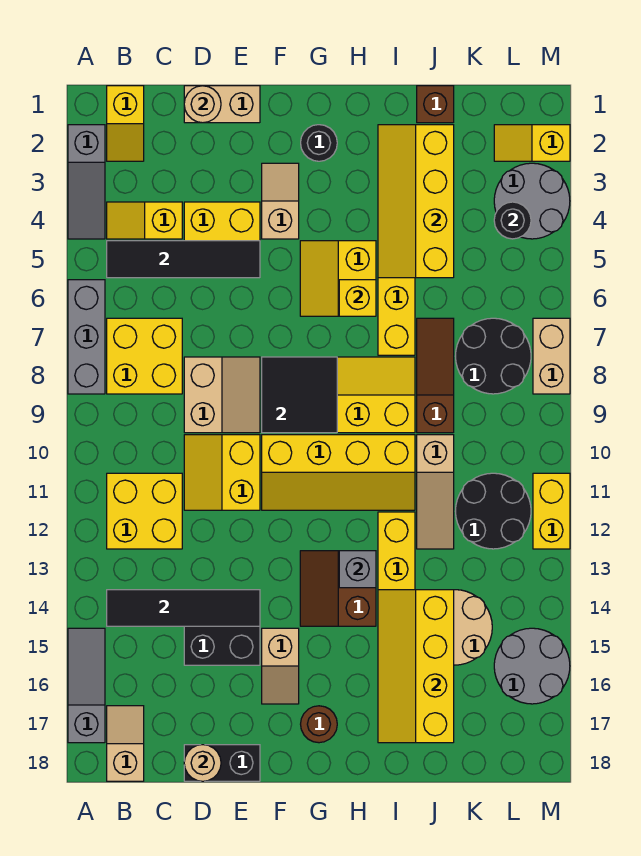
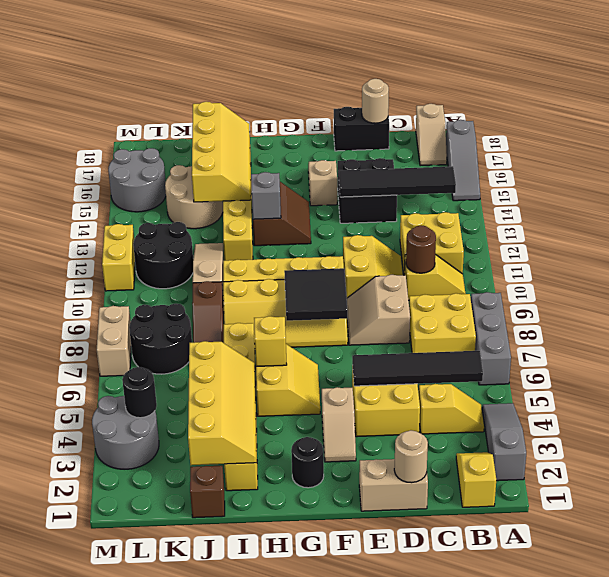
brown 1x1 round brick [301,706,337,743] -> brown 1x1 round brick moved to [406,225,436,273]
yellow 1x2 slope [494,125,570,161] -> yellow 1x2 slope moved to [404,254,465,300]

